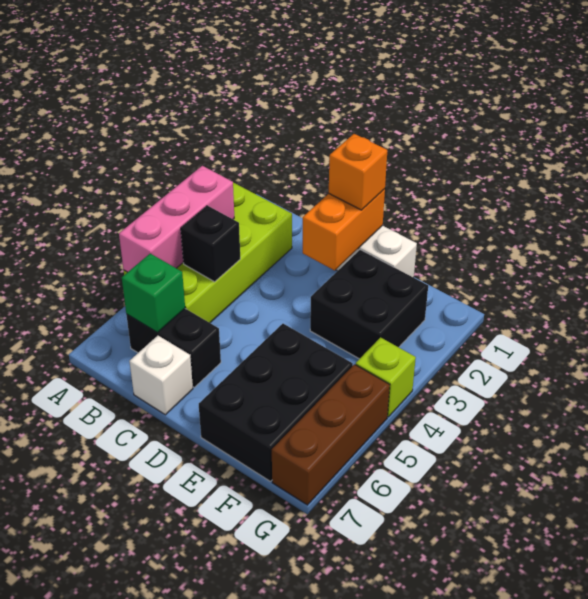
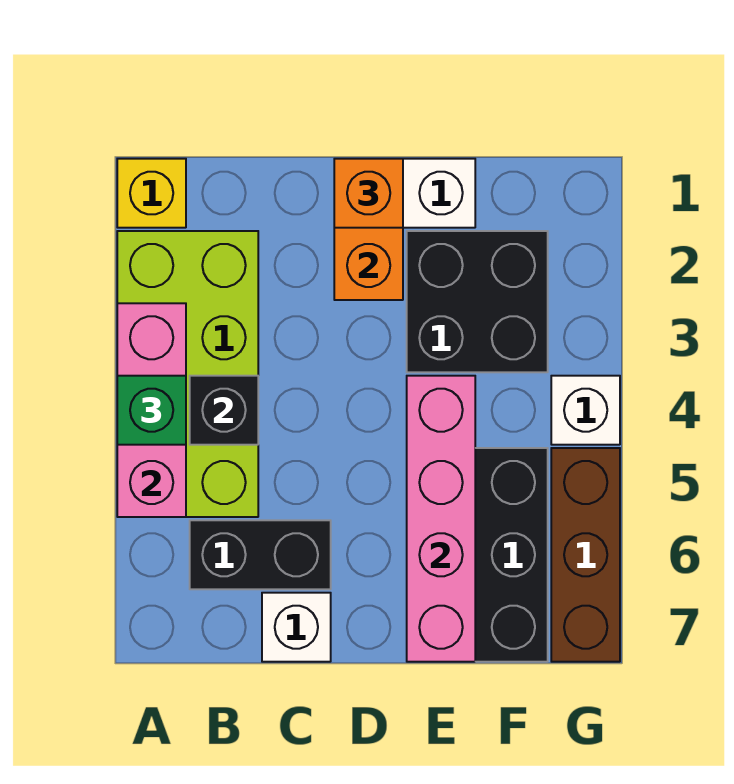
none -> yellow 1x1 brick [117,159,186,228]
green 1x1 brick [122,254,185,333] -> green 1x1 brick moved to [117,376,186,445]
none -> pink 1x4 brick [407,376,475,662]
lime 1x1 brick [356,337,416,417] -> white 1x1 brick [551,376,620,445]

